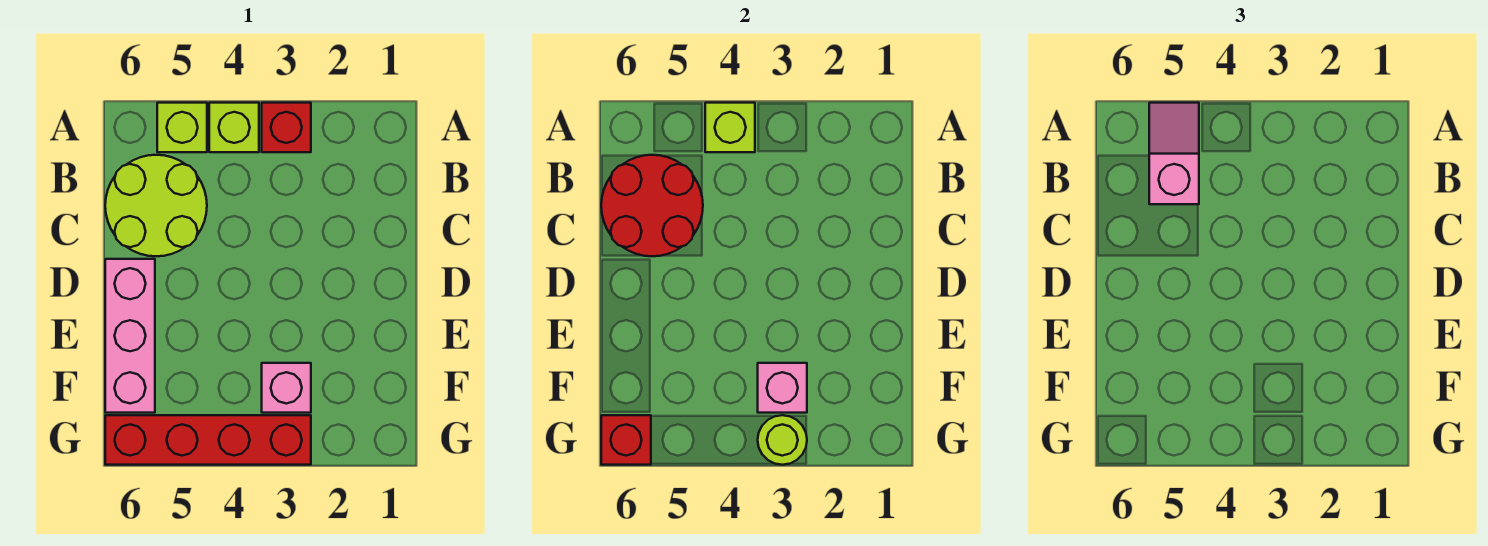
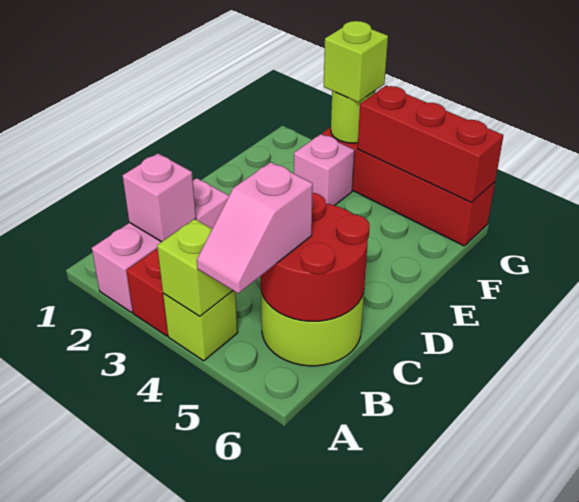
lime 1x1 brick [157,103,207,152] -> lime 1x1 brick moved to [324,21,388,102]
pink 1x3 brick [105,259,155,413] -> pink 1x3 brick moved to [92,178,229,312]
pink 1x1 brick [758,363,807,413] -> pink 1x1 brick moved to [123,154,196,242]
red 1x1 brick [601,415,651,465] -> red 1x3 brick [358,86,504,203]

